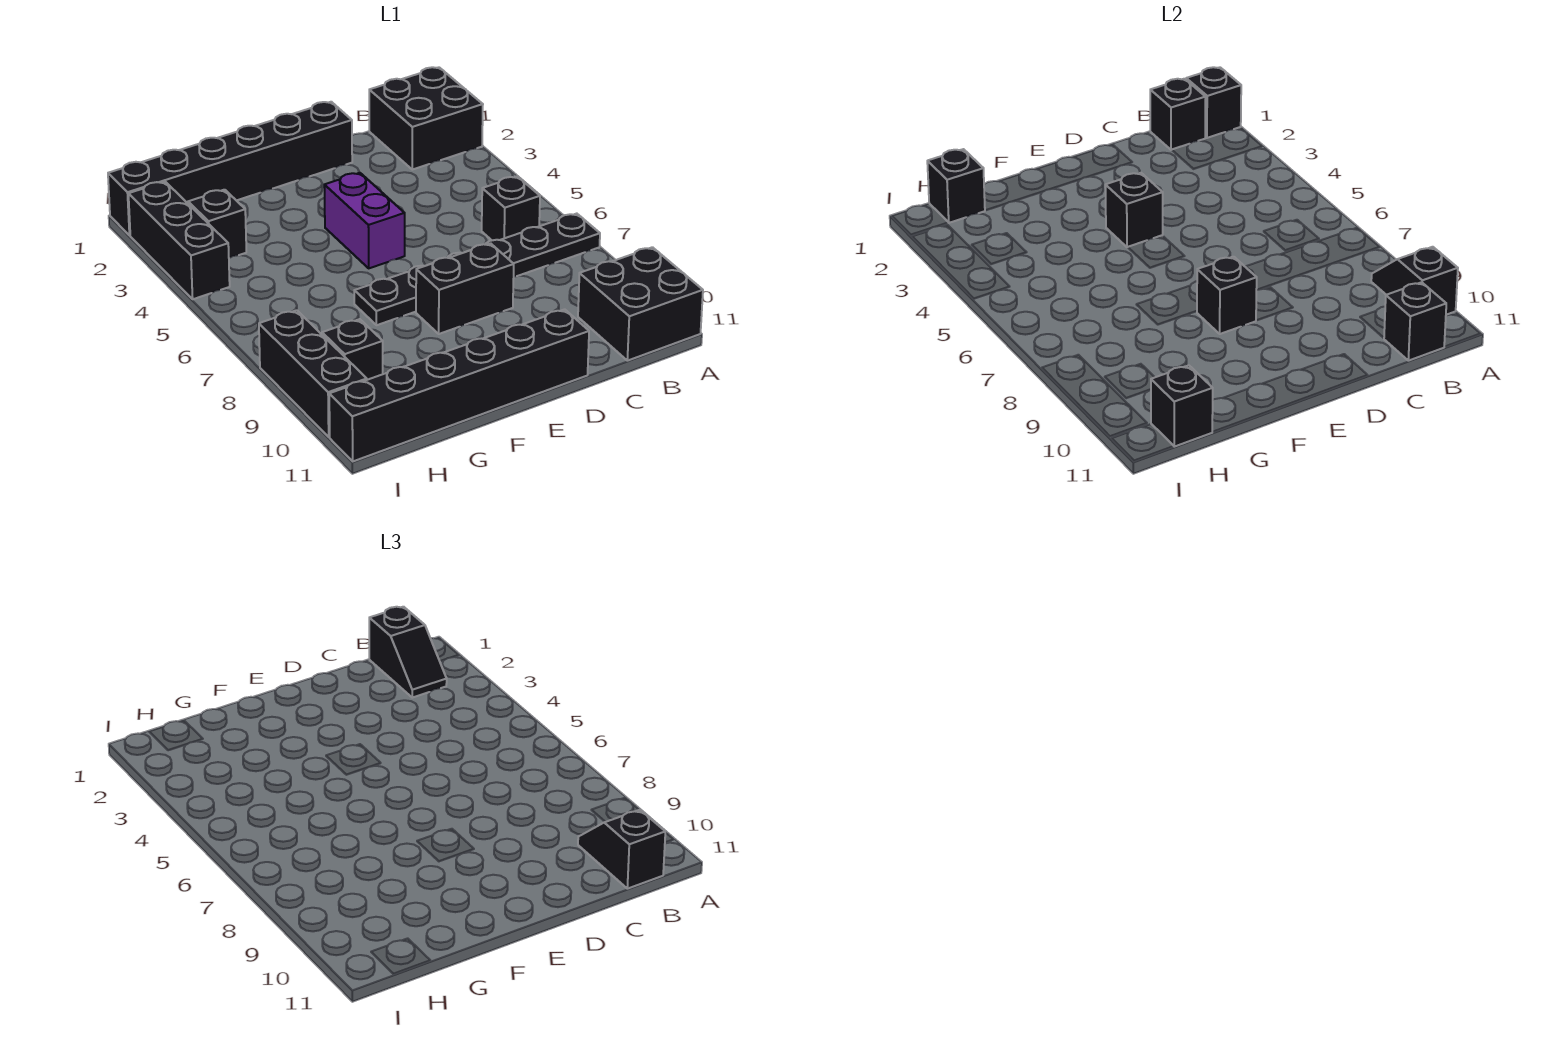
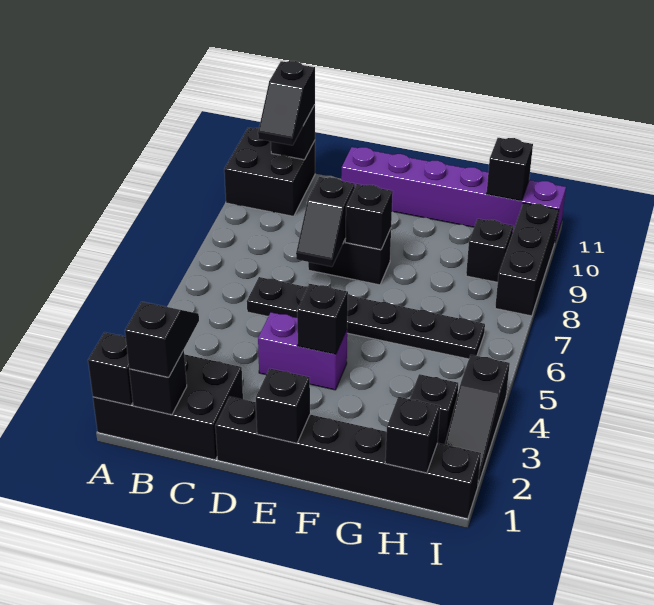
black 2x2 brick [369,67,483,170] -> black 2x3 brick [93,355,243,460]
black 1x6 plate [354,214,600,325] -> black 1x6 plate moved to [247,277,485,359]
black 1x2 slope [1371,247,1458,315] -> black 1x2 slope moved to [296,177,355,267]
black 1x1 brick [482,176,540,240] -> black 1x1 brick moved to [256,368,310,443]
black 1x6 brick [329,309,589,461] -> purple 1x6 brick [341,147,566,241]
purple 1x2 brick [324,173,405,268] -> purple 1x2 brick turned to [258,312,347,390]
black 1x3 brick [128,182,230,299] -> black 1x3 slope [445,355,510,485]

